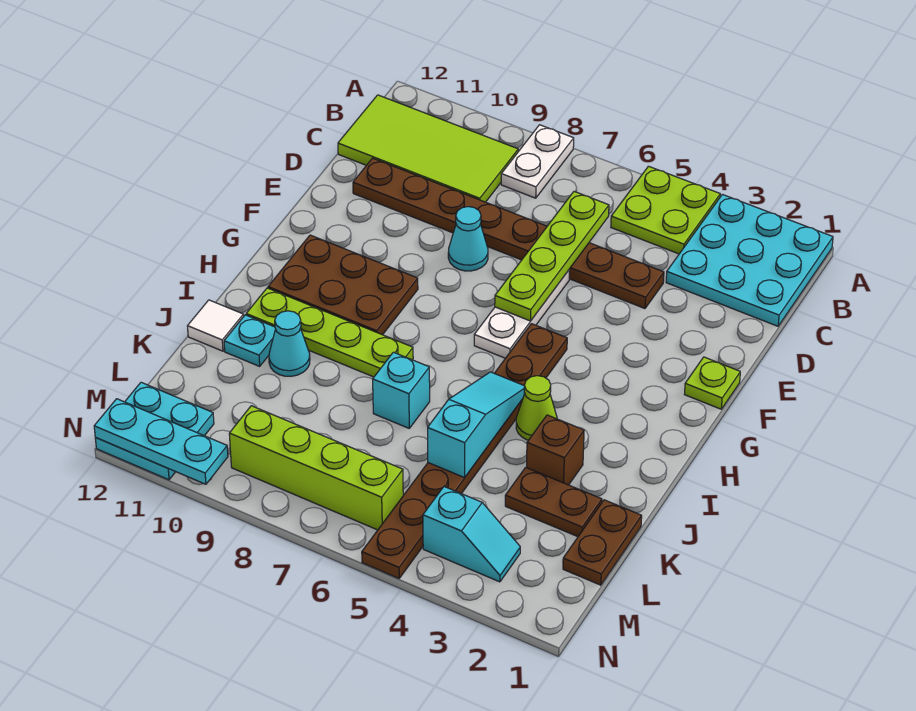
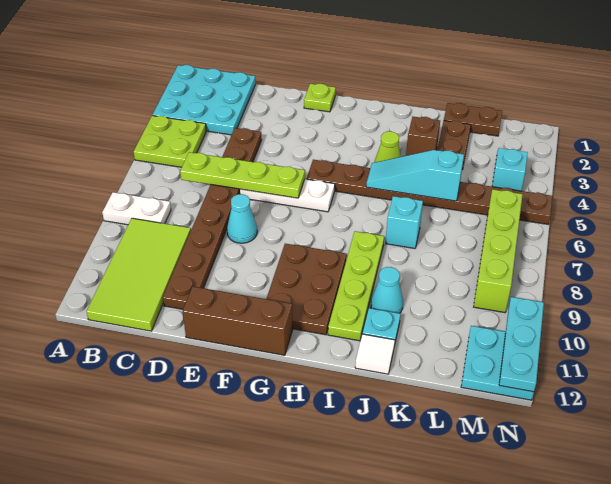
none -> brown 1x3 brick [183,286,293,355]

